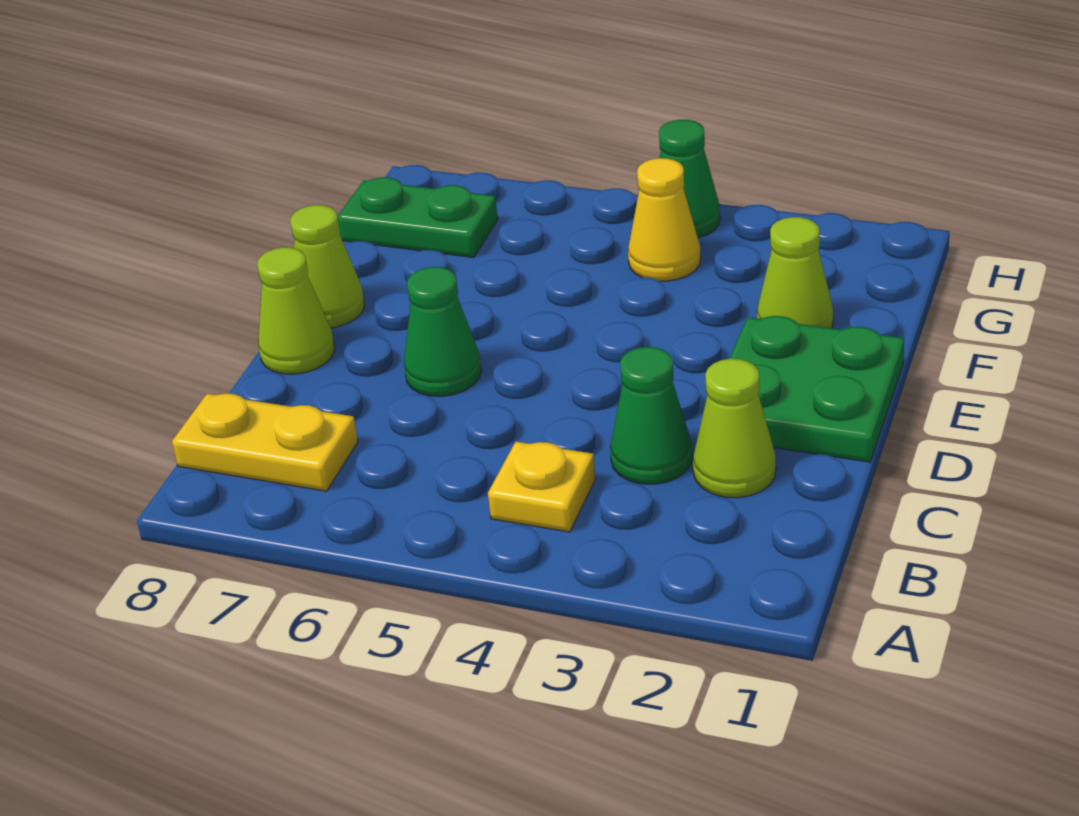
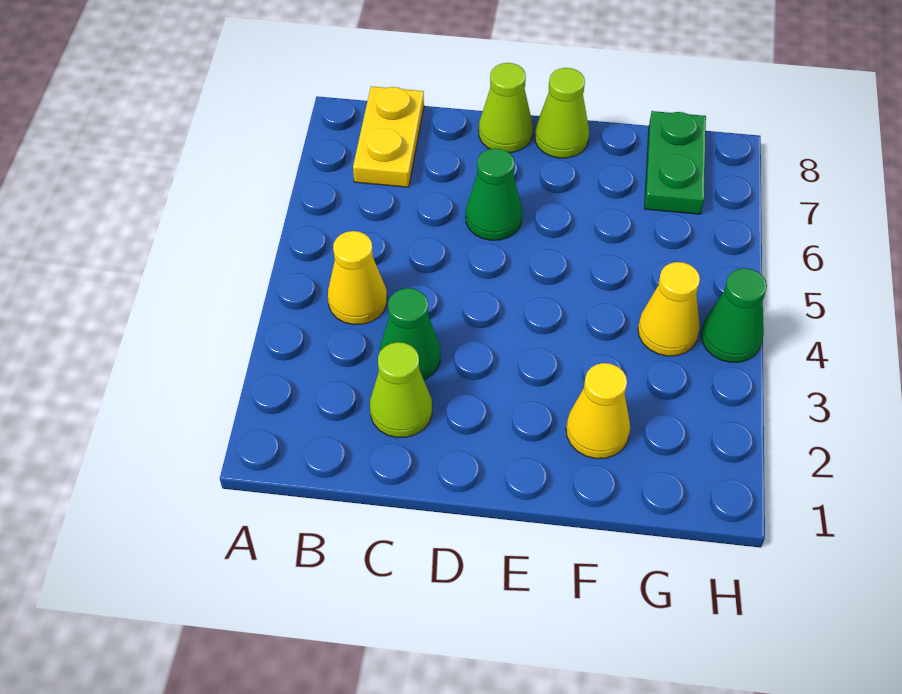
yellow 1x1 plate [488,442,595,532] -> yellow 1x1 cone [328,231,387,325]
green 2x2 plate [729,316,904,462] -> none
lime 1x1 cone [757,217,833,328] -> yellow 1x1 cone [566,363,630,459]

